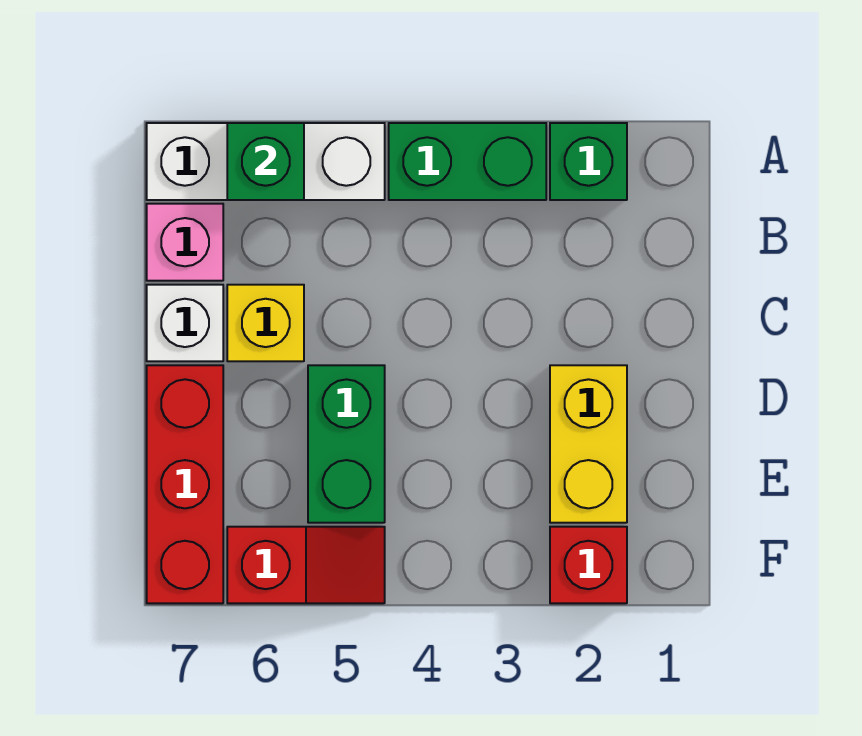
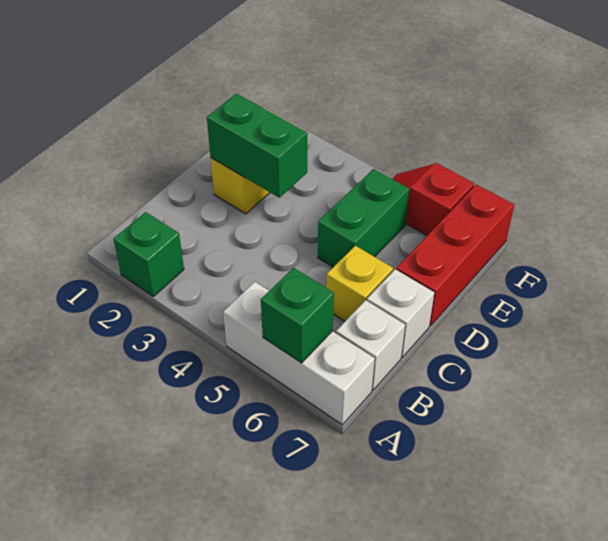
green 1x2 brick [389,123,546,200] -> green 1x2 brick moved to [207,94,307,198]
pink 1x1 brick [147,204,223,281] -> white 1x1 brick [336,300,405,390]
red 1x1 brick [550,527,627,603] -> none

